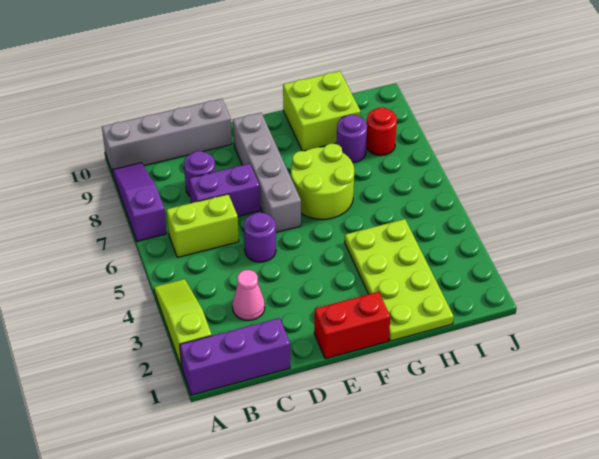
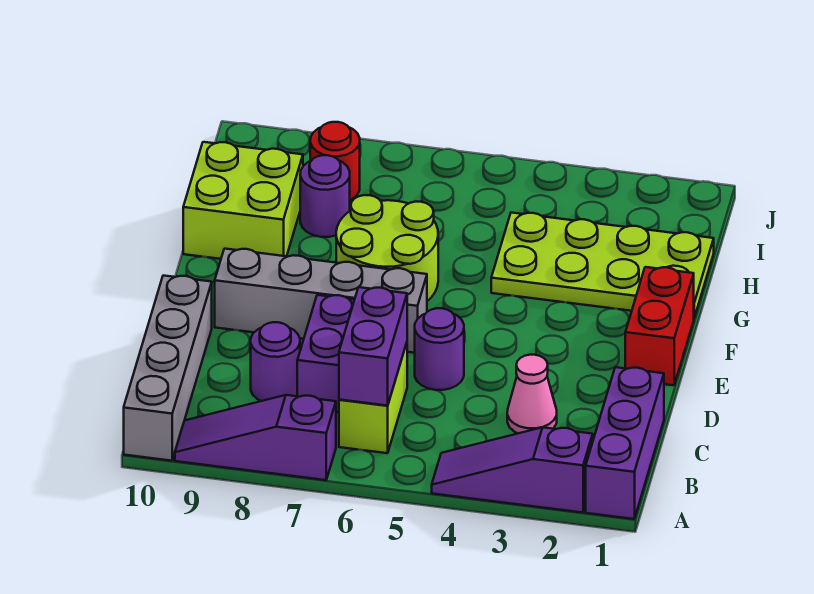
lime 1x3 slope [154,279,212,368] -> purple 1x3 slope [432,427,593,513]
none -> purple 1x2 brick [339,287,407,406]

